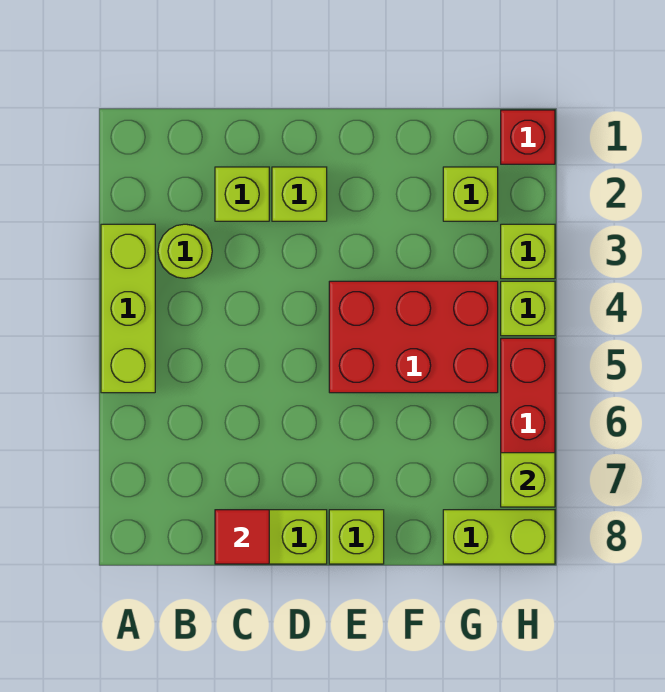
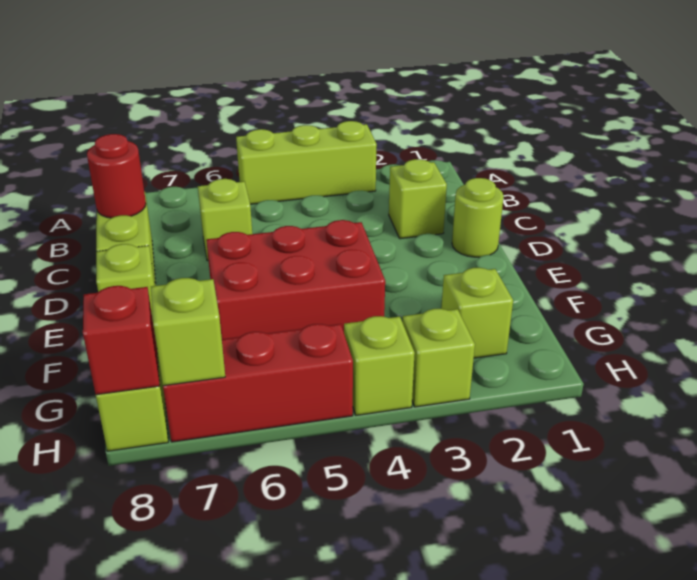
lime 1x1 round brick [158,224,212,278] -> lime 1x1 round brick moved to [452,178,504,257]
red 1x1 tile [215,510,269,564] -> red 1x1 round brick [87,134,146,218]
lime 1x1 brick [272,167,327,221] -> lime 1x1 brick moved to [198,179,252,261]
red 2x3 brick [329,281,498,393] -> red 2x3 brick turned to [206,220,385,339]
red 1x1 brick [501,110,555,164] -> red 1x1 brick moved to [83,286,160,395]

